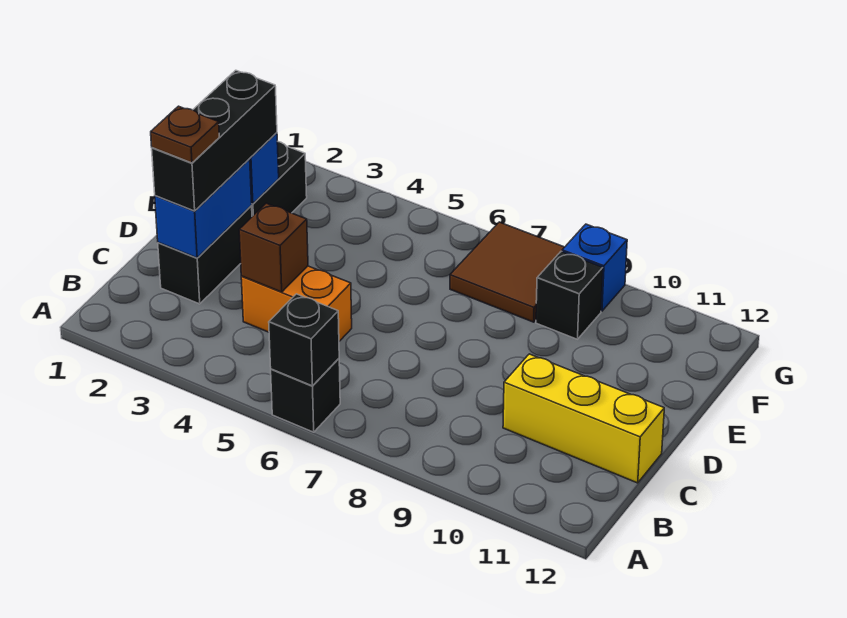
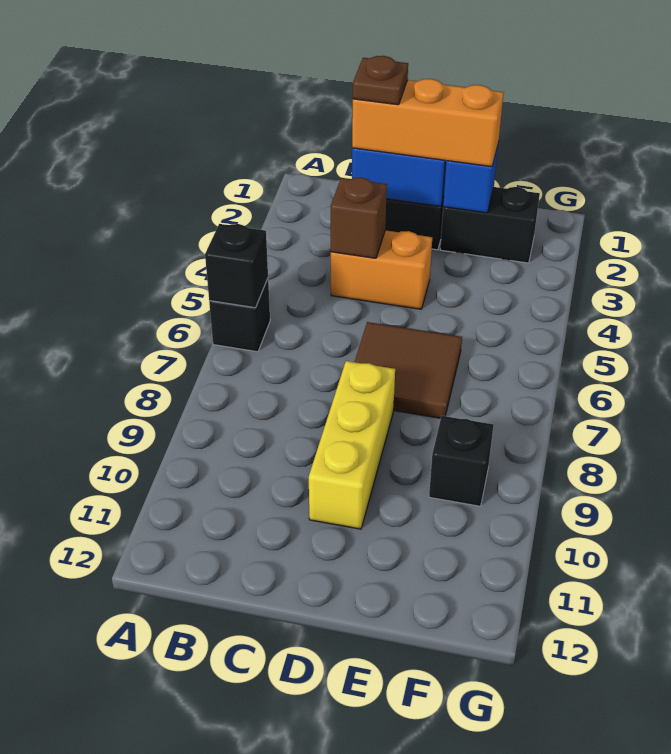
black 1x3 brick [152,70,277,211] -> orange 1x3 brick [352,79,504,167]
orange 1x2 brick [241,266,352,341] -> orange 1x2 brick turned to [331,230,432,309]
yellow 1x3 brick [503,354,664,483] -> yellow 1x3 brick moved to [309,361,395,529]
brown 2x2 tile [450,222,564,322] -> brown 2x2 tile moved to [355,322,462,418]
blue 1x1 brick [562,224,627,311] -> none

